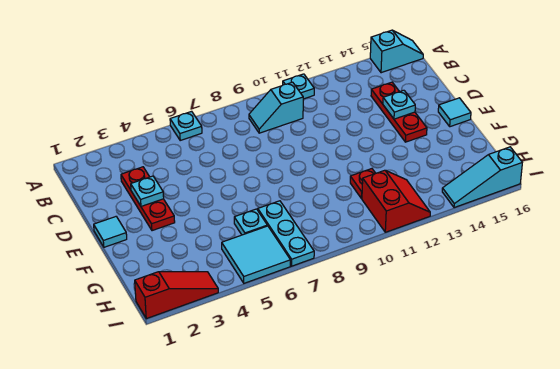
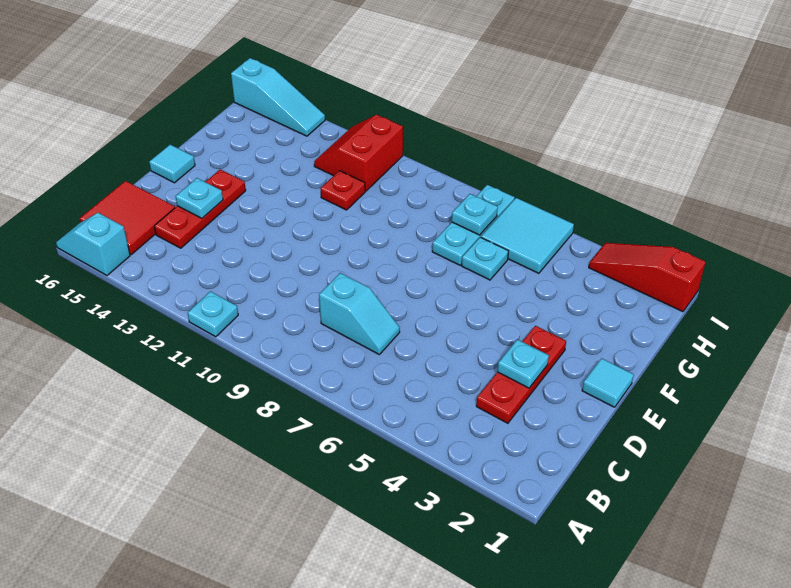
cyan 1x1 plate [170,111,202,140] -> cyan 1x1 plate moved to [452,194,498,235]
cyan 1x2 slope [249,82,303,133] -> cyan 1x2 slope moved to [319,273,400,354]
none -> red 2x2 tile [80,181,175,254]

